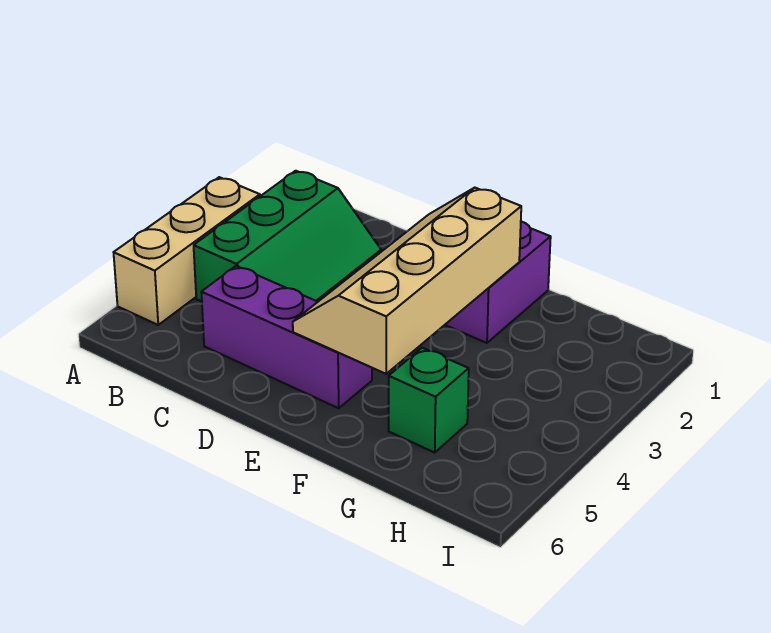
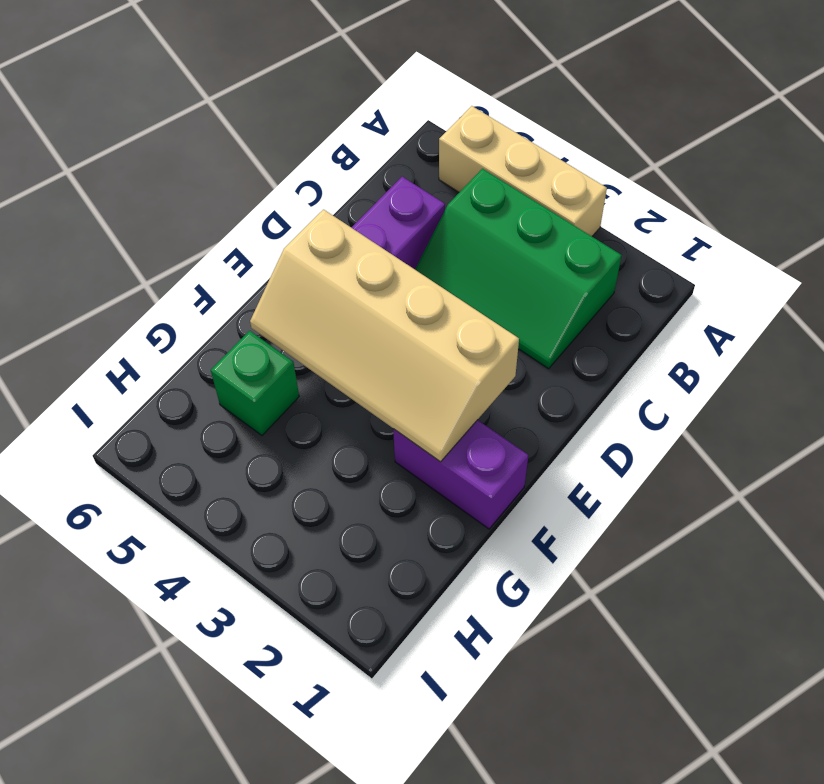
tan 2x4 slope [293,188,521,374] -> tan 2x4 slope turned to [250,209,519,462]

